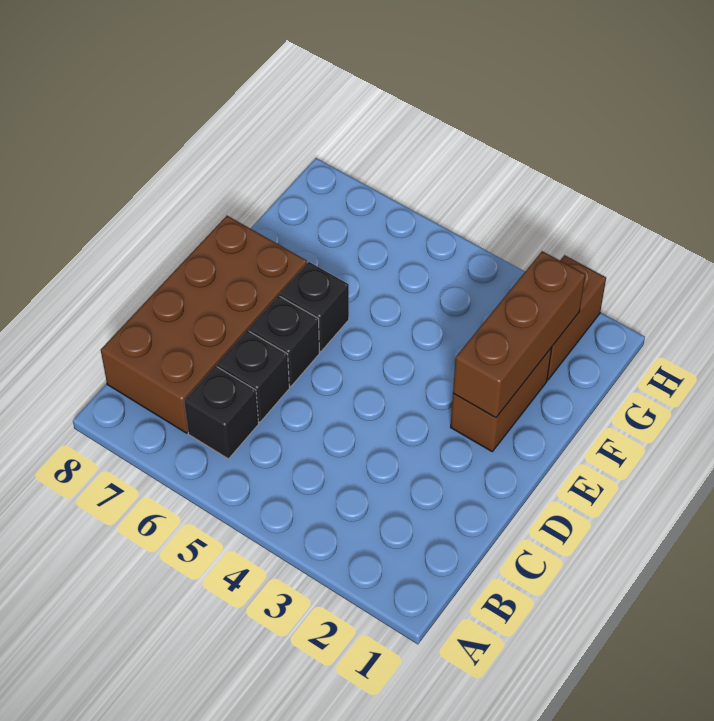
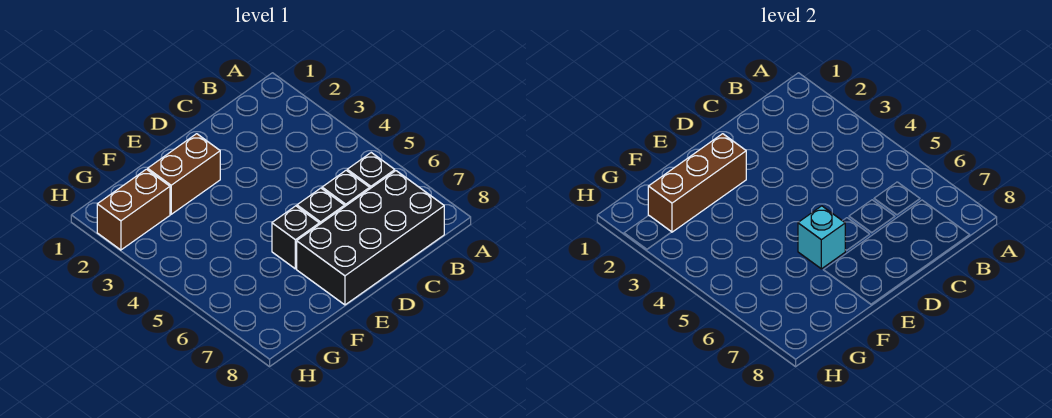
brown 2x4 brick [101,216,307,433] -> black 2x4 brick [297,171,444,305]
none -> cyan 1x1 brick [798,206,845,269]

